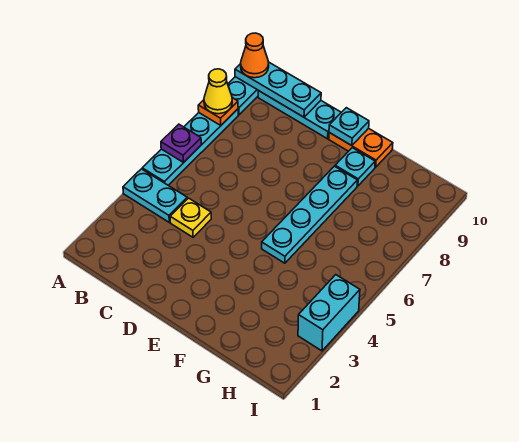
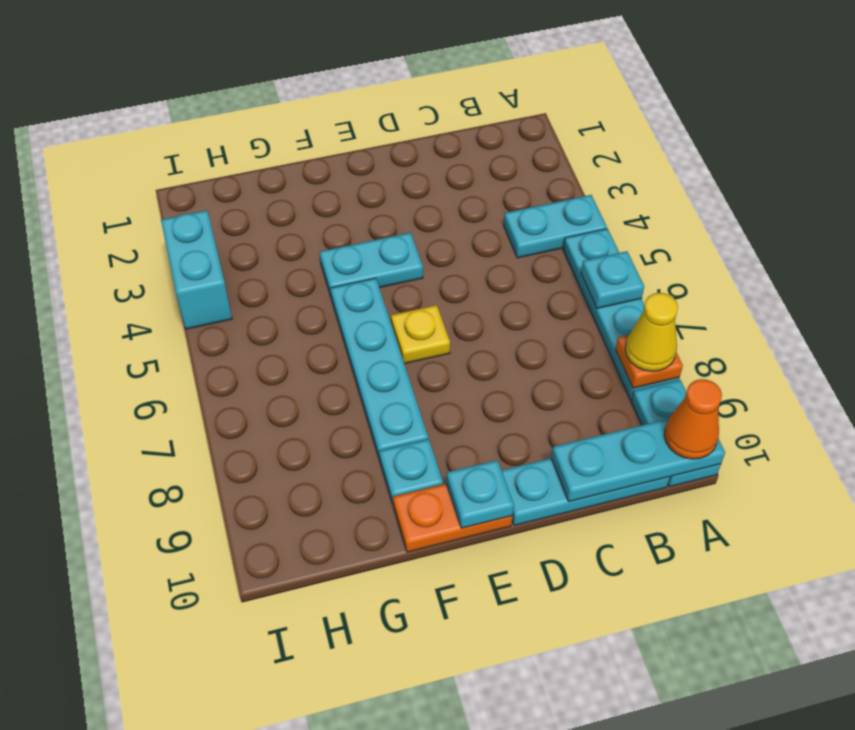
purple 1x1 plate [161,124,201,162] -> cyan 1x1 plate [581,251,644,309]
yellow 1x1 plate [170,198,211,237] -> yellow 1x1 plate moved to [391,305,450,364]
none -> cyan 1x2 plate [320,233,423,296]

